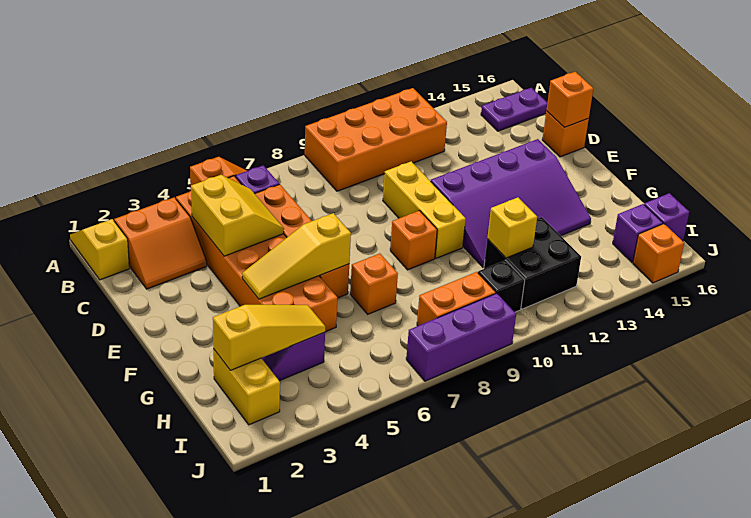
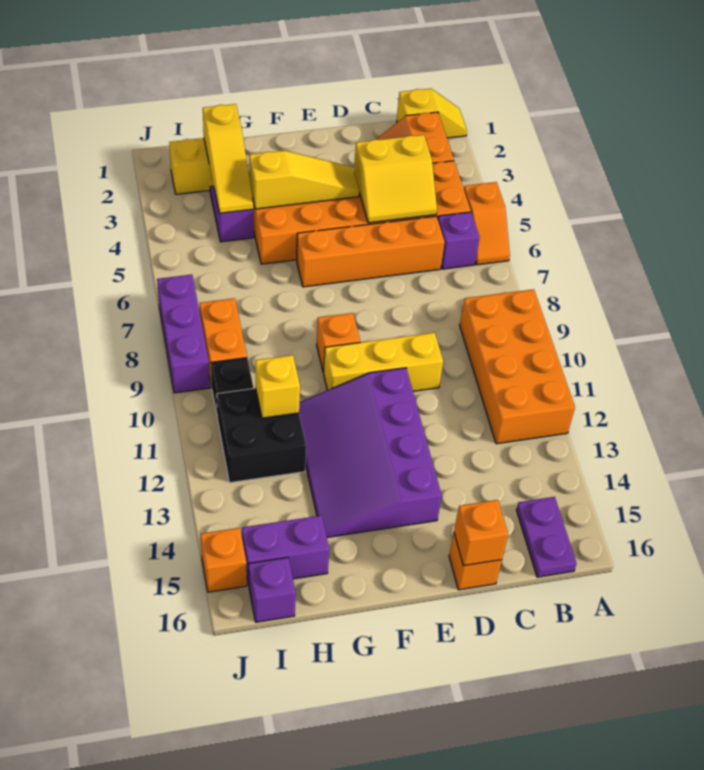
yellow 1x3 slope [242,213,351,299] -> yellow 1x3 slope turned to [249,151,359,209]
orange 1x1 brick [350,254,398,314] -> none
purple 1x1 brick [613,204,663,262] -> purple 1x2 brick [242,515,329,585]

